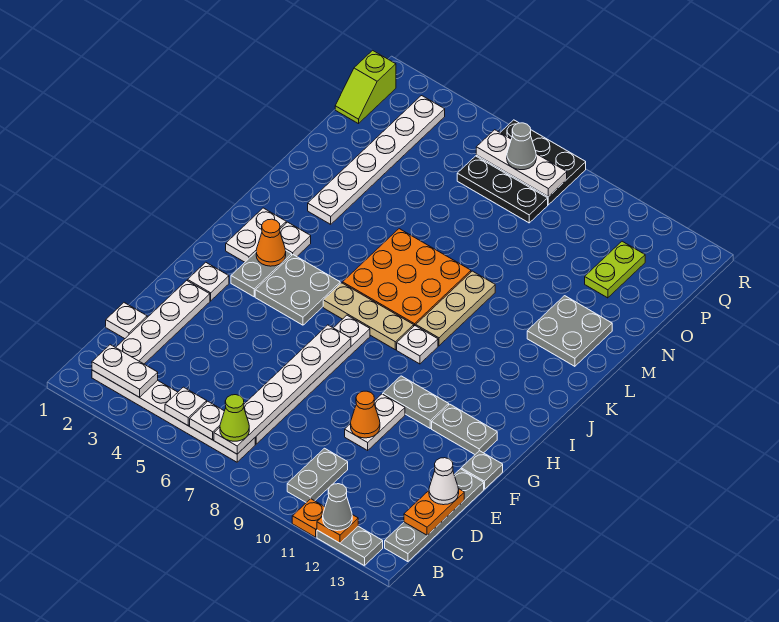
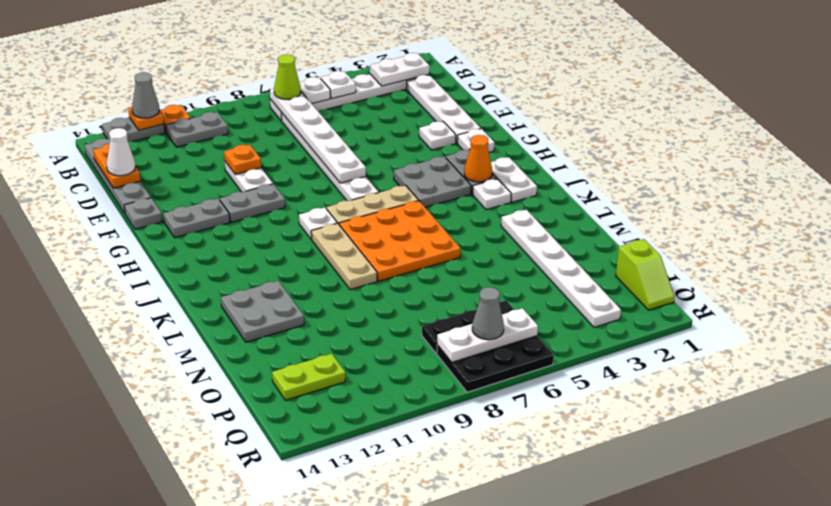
grey 1x2 plate [287,448,348,503] -> grey 1x2 plate turned to [166,112,228,147]
white 1x1 plate [106,303,147,339] -> white 1x1 plate moved to [419,121,456,150]
orange 1x1 cone [351,391,380,438] -> orange 1x1 plate [224,145,261,174]
lime 1x2 plate [585,241,645,298] -> lime 1x2 plate turned to [272,354,345,400]
lime 1x2 slope [335,50,396,124] -> lime 1x2 slope turned to [616,239,675,310]

